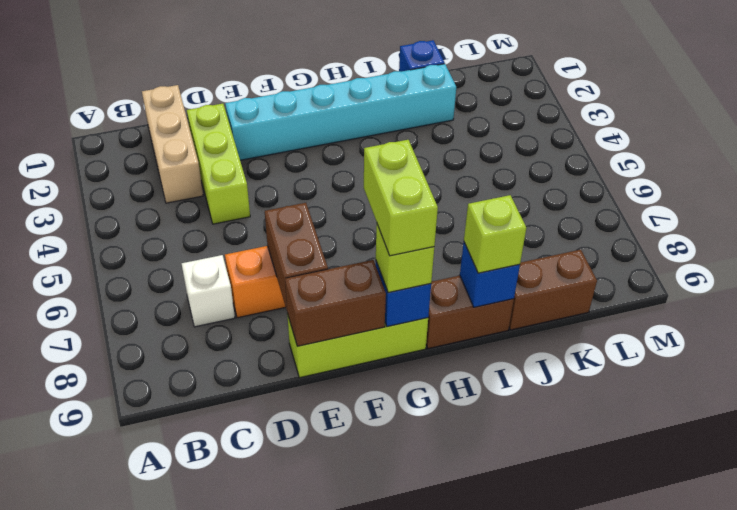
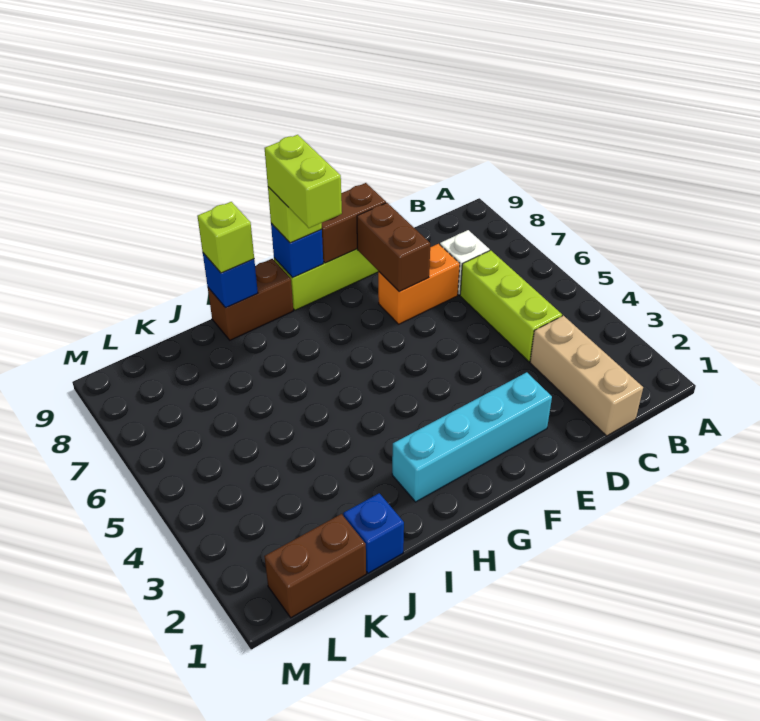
lime 1x3 brick [187,104,250,224] -> lime 1x3 brick moved to [460,250,562,361]
cyan 1x6 brick [225,64,456,160] -> cyan 1x4 brick [392,372,552,502]
brown 1x2 brick [509,250,597,330] -> brown 1x2 brick moved to [264,514,366,618]

